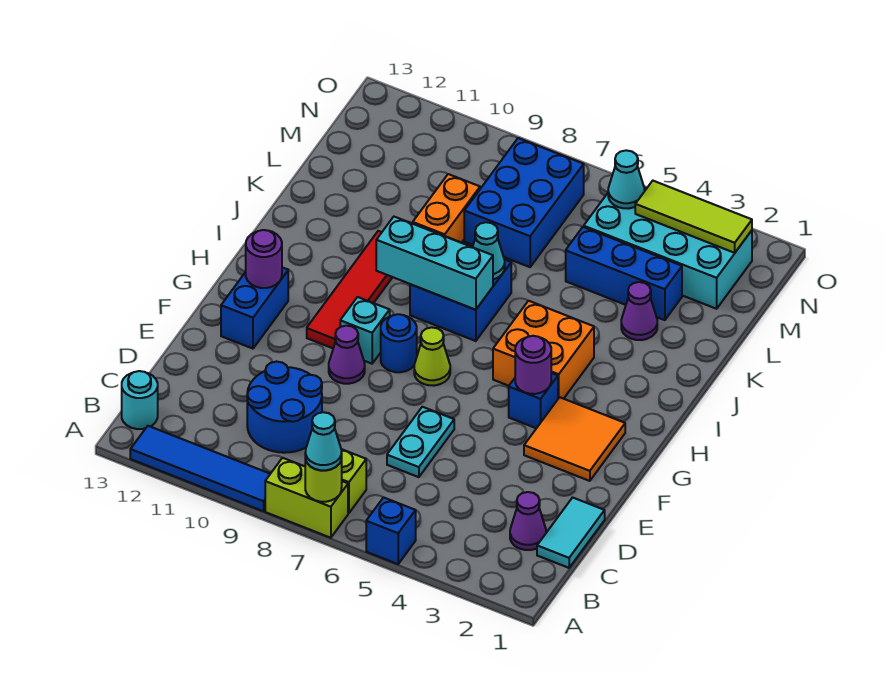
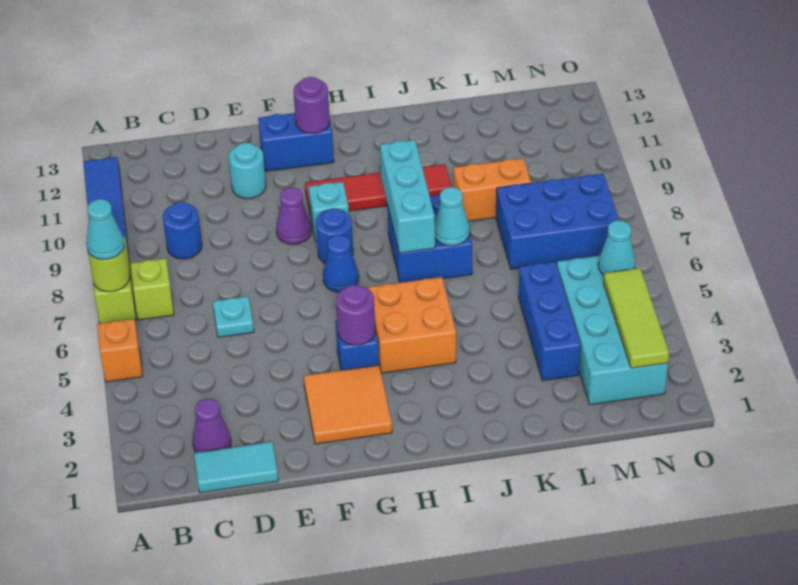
blue 1x1 brick [366,497,416,564] -> orange 1x1 brick [97,319,143,382]
cyan 1x1 round brick [122,371,158,429] -> cyan 1x1 round brick moved to [229,143,266,198]
blue 2x2 round brick [247,362,322,453] -> blue 1x1 round brick [163,202,202,259]
cyan 1x2 plate [387,407,454,477] -> cyan 1x1 plate [213,296,254,337]
lime 1x1 cone [414,327,450,386] -> blue 1x1 cone [323,235,359,292]
purple 1x1 cone [621,282,657,340] -> none

